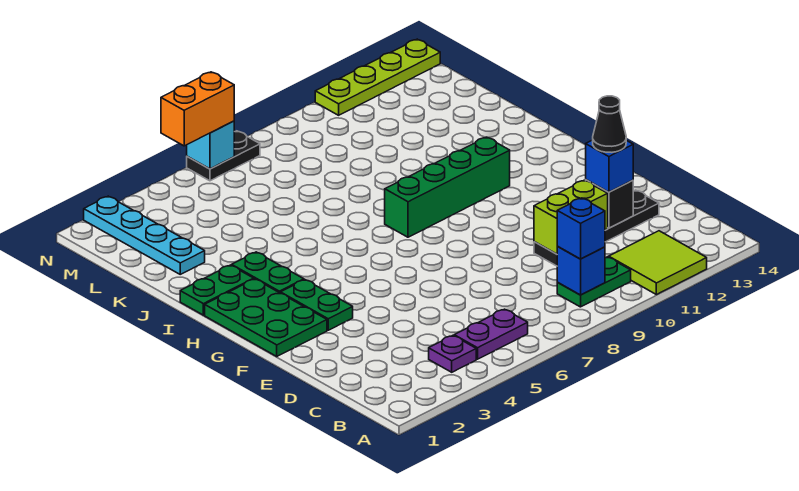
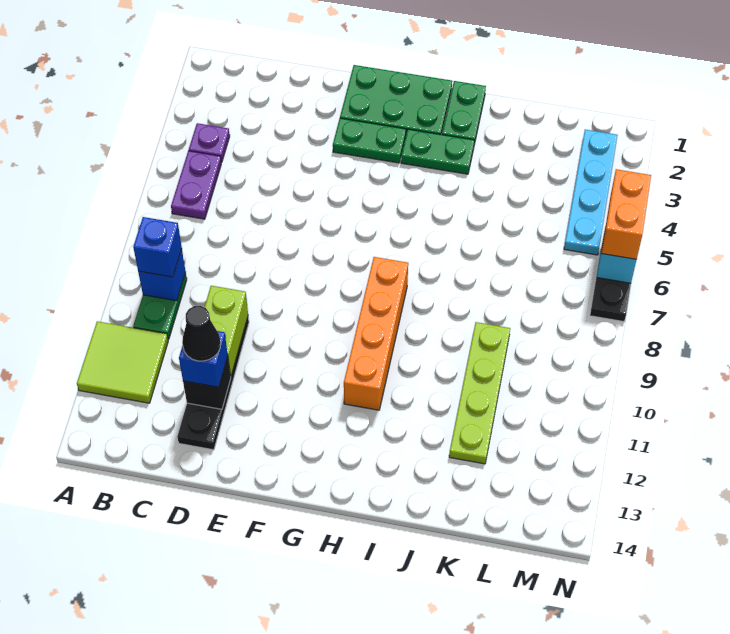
green 1x4 brick [385,137,510,237] -> orange 1x4 brick [344,257,408,410]
cyan 1x4 plate [84,196,205,274] -> cyan 1x4 plate turned to [564,130,618,255]
lime 1x4 plate [315,39,440,115] -> lime 1x4 plate moved to [449,322,510,464]

